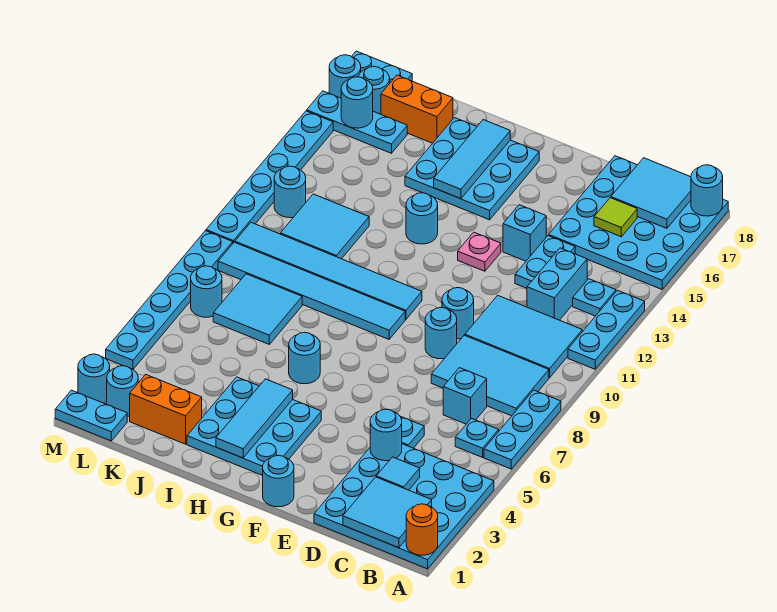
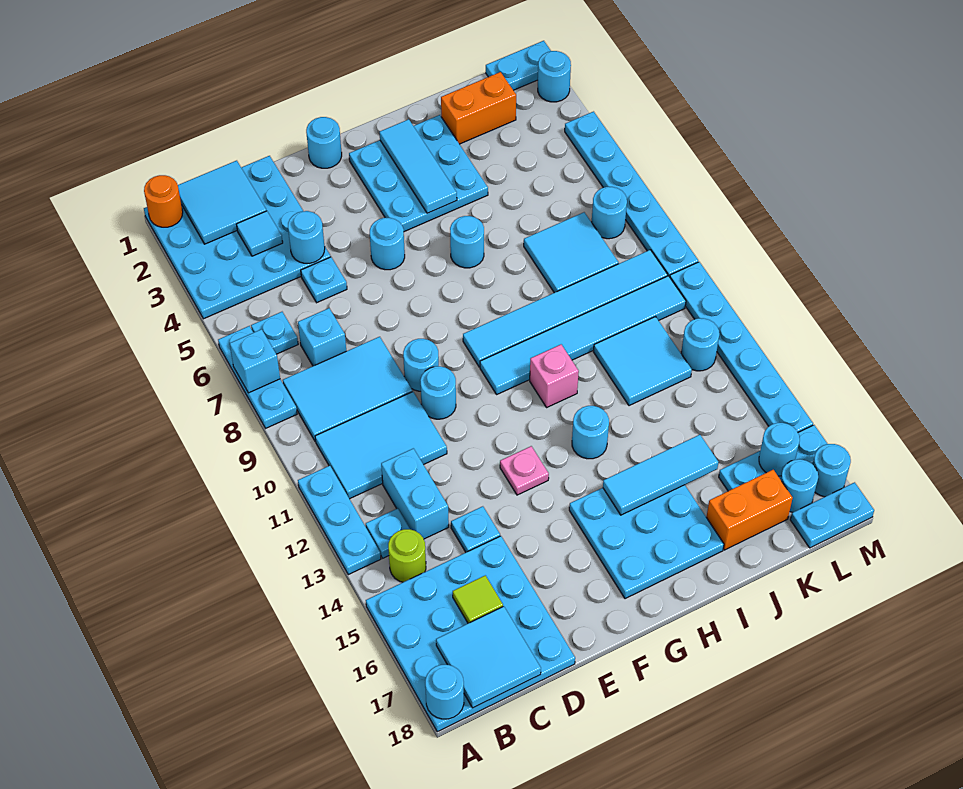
none -> lime 1x1 round brick [388,529,426,582]
cyan 1x2 plate [515,236,575,288] -> cyan 1x1 plate [451,506,500,552]
cyan 1x1 brick [503,205,546,261] -> cyan 1x1 brick moved to [230,329,280,393]
none -> pink 1x1 brick [530,345,579,407]
cyan 1x3 tile [434,120,510,199] -> cyan 1x3 tile turned to [603,435,718,515]
cyan 1x1 round brick [107,366,138,416] -> cyan 1x1 round brick moved to [370,218,405,270]

